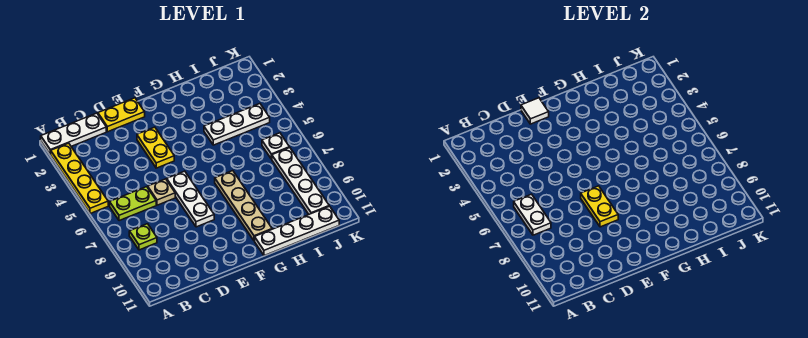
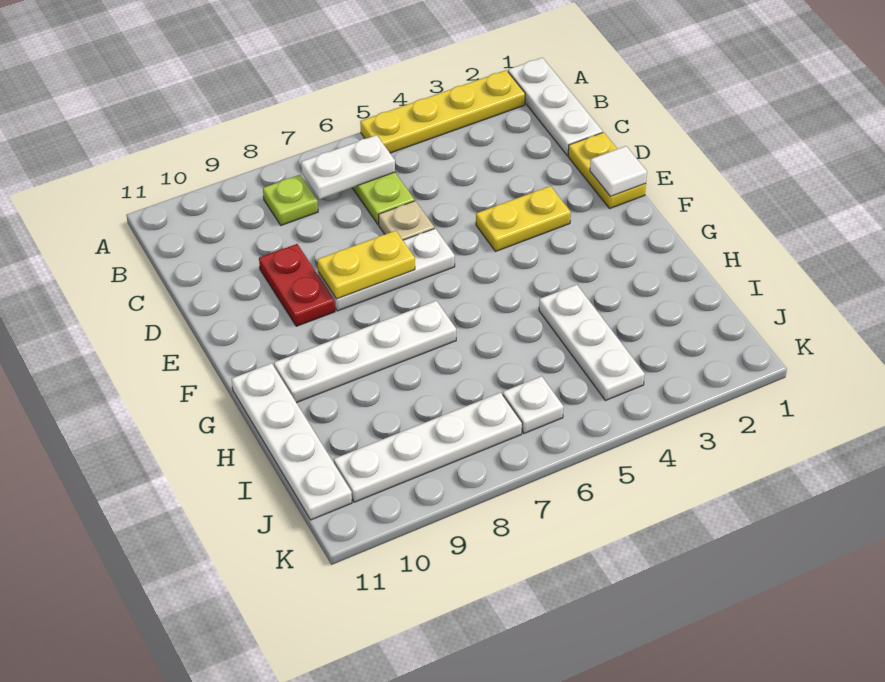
none -> red 1x2 plate [259,244,335,326]
tan 1x4 plate [215,171,272,241] -> white 1x4 plate [274,301,456,403]

